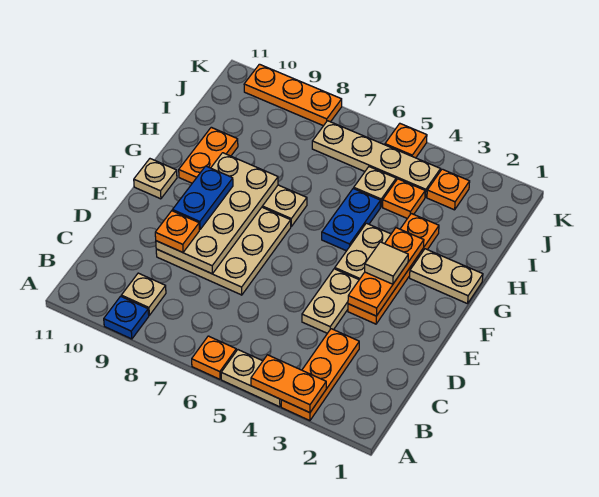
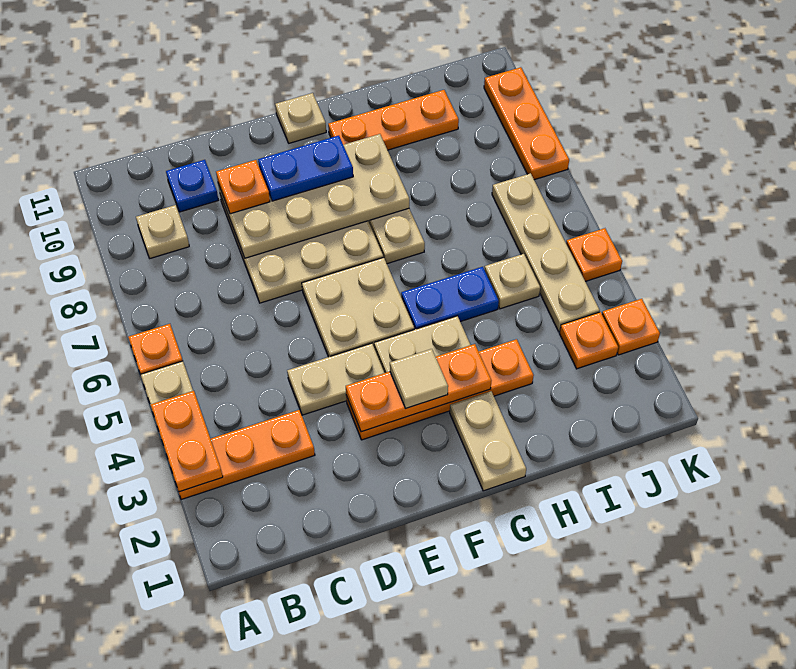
blue 1x1 plate [104,296,149,339] -> blue 1x1 plate moved to [166,160,218,212]
none -> tan 2x2 plate [302,257,414,357]
orange 1x2 plate [179,127,238,183] -> orange 1x3 plate [328,90,459,150]
orange 1x1 plate [382,179,425,218] -> orange 1x1 plate moved to [602,299,660,355]

